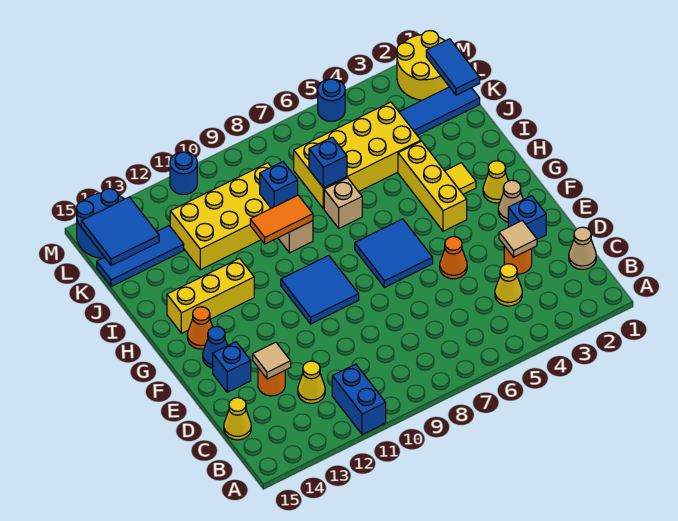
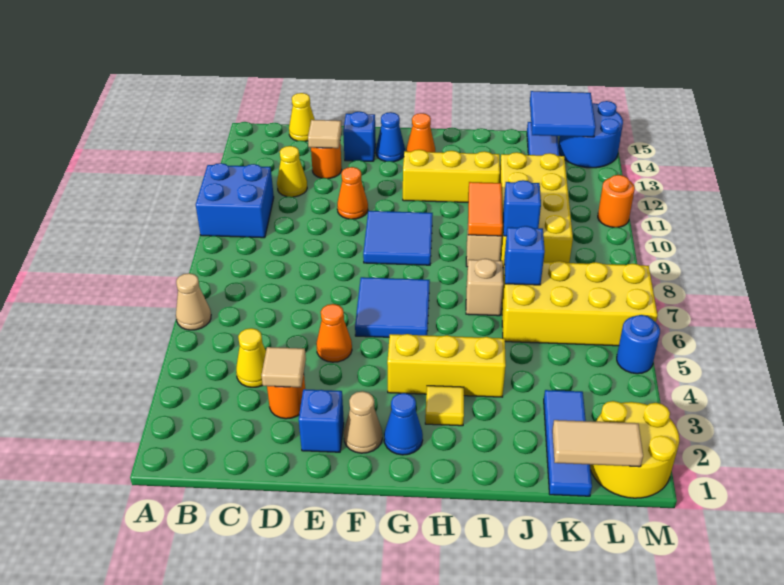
blue 1x2 brick [332,364,386,435] -> blue 2x2 brick [196,163,274,238]
tan 1x1 cone [569,227,596,269] -> tan 1x1 cone moved to [176,273,211,330]
none -> orange 1x1 cone [337,167,368,219]
yellow 1x1 cone [483,161,508,203] -> blue 1x1 cone [384,393,423,455]
yellow 1x3 brick [167,258,254,333] -> yellow 1x3 brick turned to [403,150,500,202]
yellow 2x4 brick [294,102,421,209] -> yellow 2x4 brick turned to [502,261,657,346]
blue 1x2 tile [426,39,480,95] -> tan 1x2 tile [552,420,643,467]
blue 1x1 round brick [170,152,197,195] -> orange 1x1 round brick [598,175,635,227]

